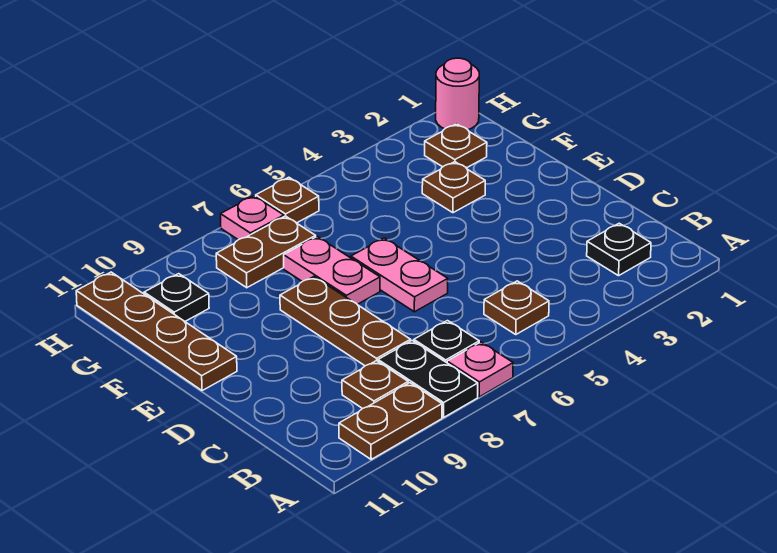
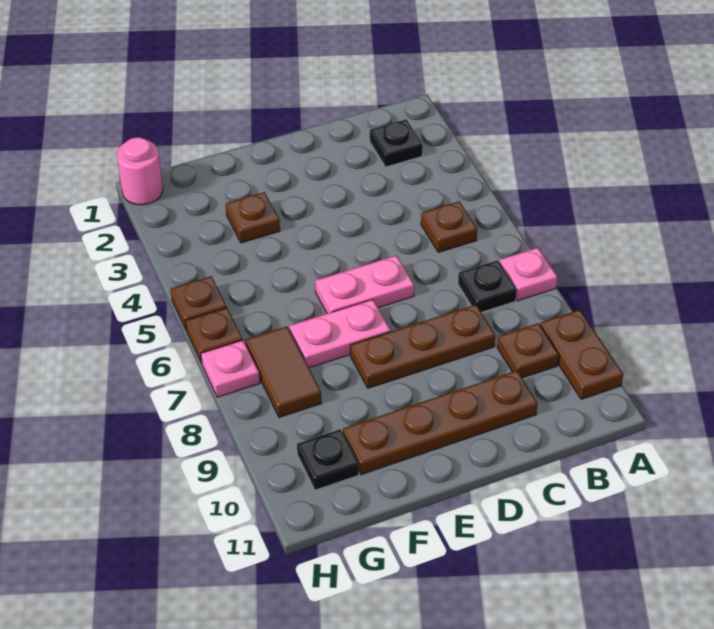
black 1x2 plate [378,341,478,417] -> none
brown 1x4 plate [76,272,237,391] -> brown 1x4 plate moved to [343,371,538,474]
brown 1x1 plate [425,124,487,168] -> brown 1x1 plate moved to [171,276,227,330]
brown 1x2 plate [216,216,316,288] -> brown 1x2 tile [245,326,321,417]

